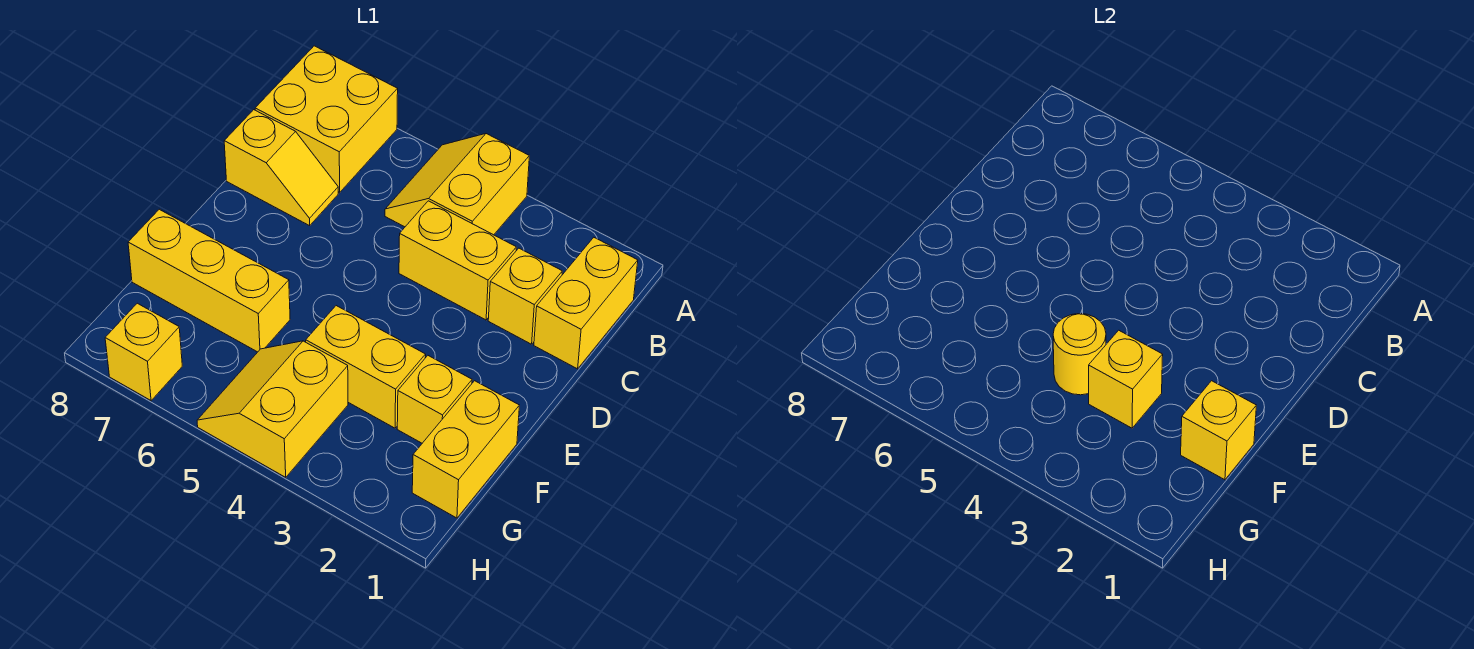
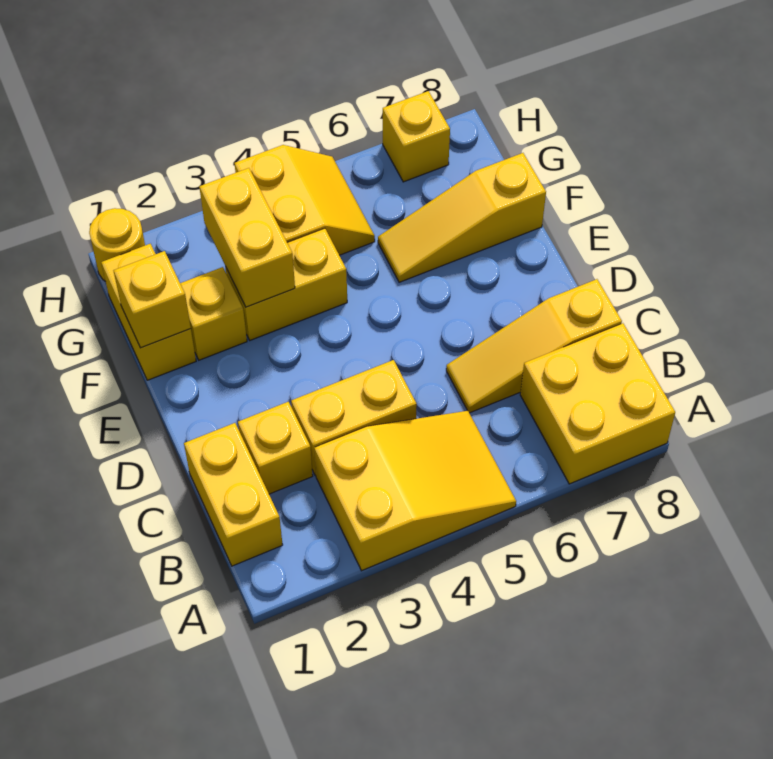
yellow 2x2 slope [385,134,529,235] -> yellow 2x3 slope [314,411,516,571]
yellow 1x2 slope [224,110,338,226] -> yellow 1x3 slope [446,279,622,413]
yellow 1x1 brick [1089,330,1163,428] -> yellow 1x2 brick [199,168,295,307]
yellow 1x1 round brick [1053,314,1106,395] -> yellow 1x1 round brick moved to [89,208,145,282]
yellow 1x3 brick [128,209,290,352] -> yellow 1x3 slope [378,153,546,282]

